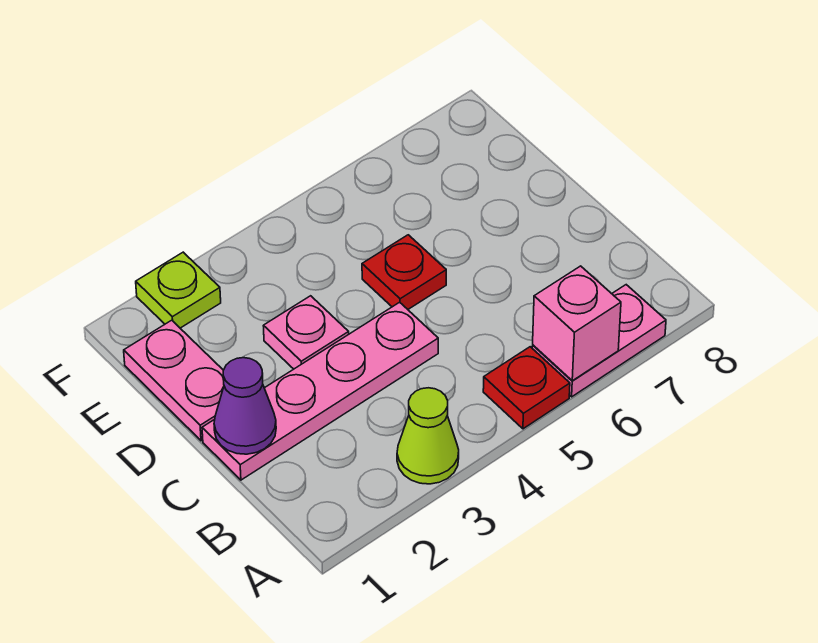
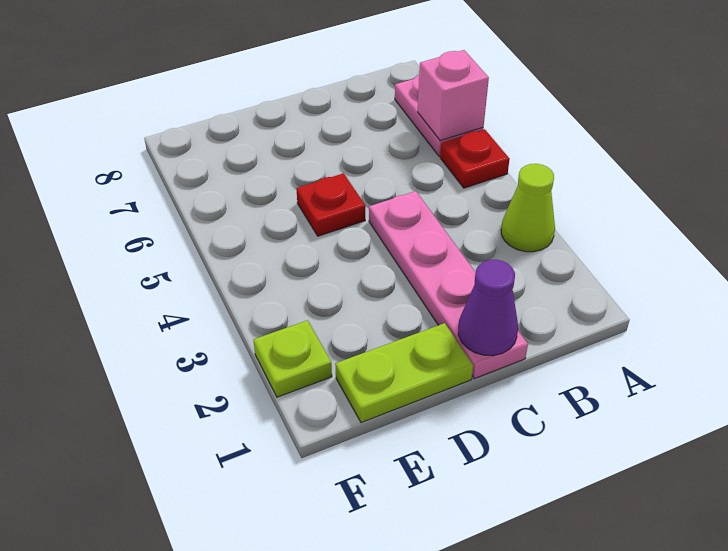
pink 1x2 plate [124,320,224,441] -> lime 1x2 plate [335,323,473,423]
pink 1x1 plate [264,296,349,369] -> none

